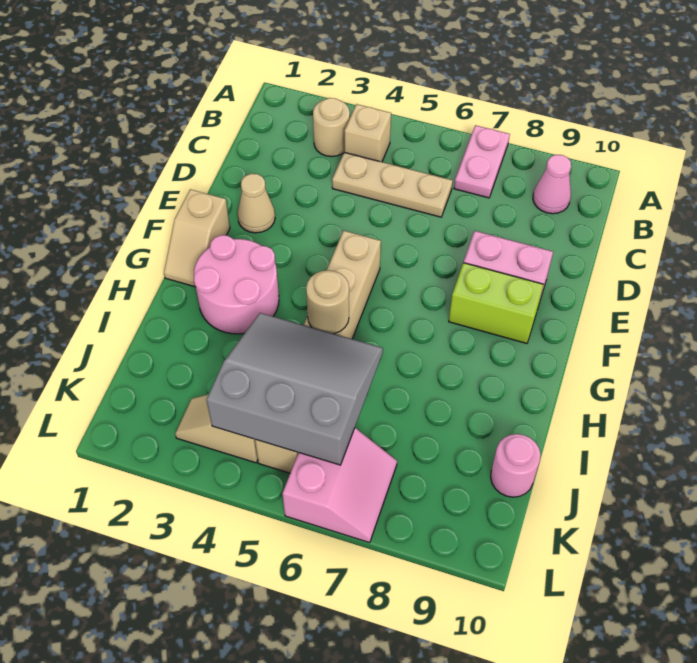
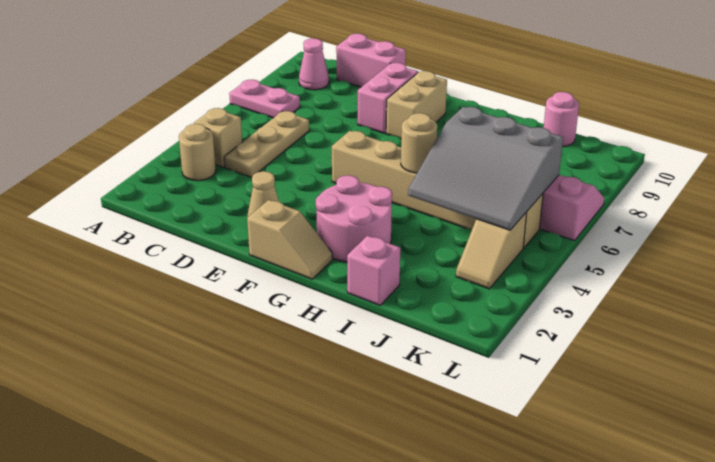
none -> pink 1x2 brick [336,34,406,87]
lime 1x2 brick [449,263,544,343] -> tan 1x2 brick [386,71,447,139]
none -> pink 1x1 brick [347,236,400,305]
grey 3x3 slope [206,313,383,465] -> grey 3x3 slope turned to [408,107,563,230]

